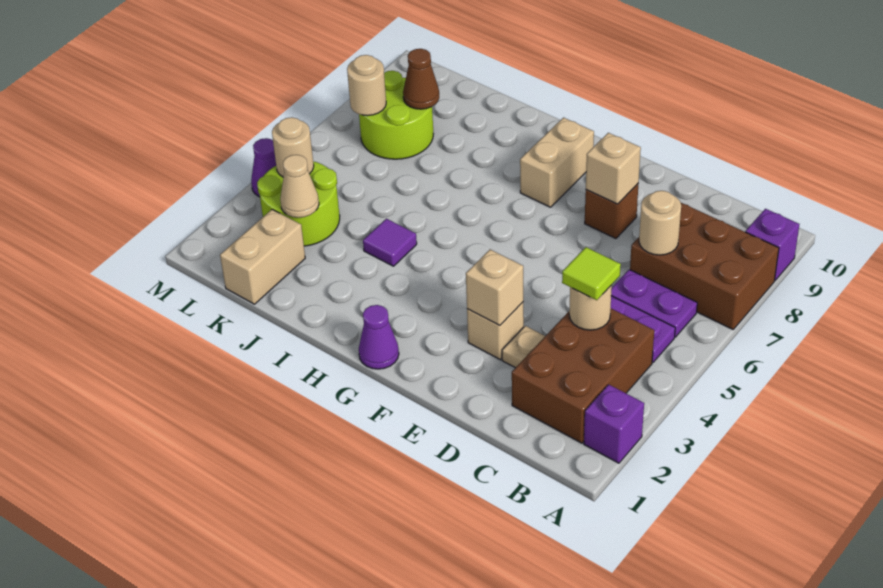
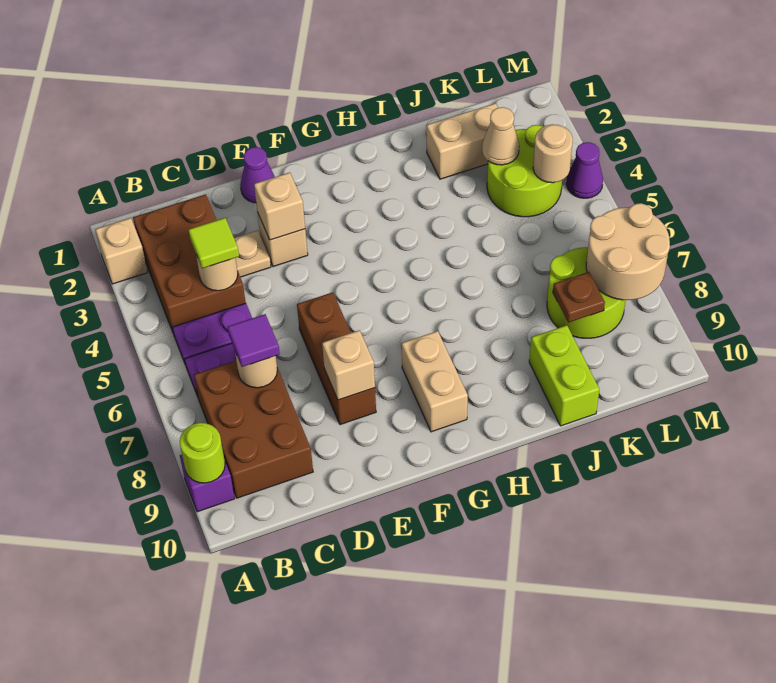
purple 1x1 brick [584,384,644,463] -> tan 1x1 brick [95,218,148,284]
brown 2x3 brick [630,203,779,329] -> brown 2x3 brick turned to [194,361,313,498]
none -> lime 1x1 round brick [180,423,225,483]
brown 1x1 brick [585,183,639,239] -> brown 1x3 brick [297,292,376,425]
purple 1x1 cone [359,305,399,369] -> purple 1x1 cone moved to [240,147,275,203]
purple 1x1 tile [363,219,417,266] -> purple 1x1 tile moved to [228,314,280,367]
none -> lime 1x2 brick [529,325,599,426]
tan 1x2 brick [220,209,305,304] -> tan 1x2 brick turned to [427,103,498,179]
brown 1x1 cone [403,49,439,109] -> brown 1x1 plate [553,272,605,323]
tan 1x1 round brick [347,55,386,116] -> tan 2x2 round brick [586,203,670,300]

